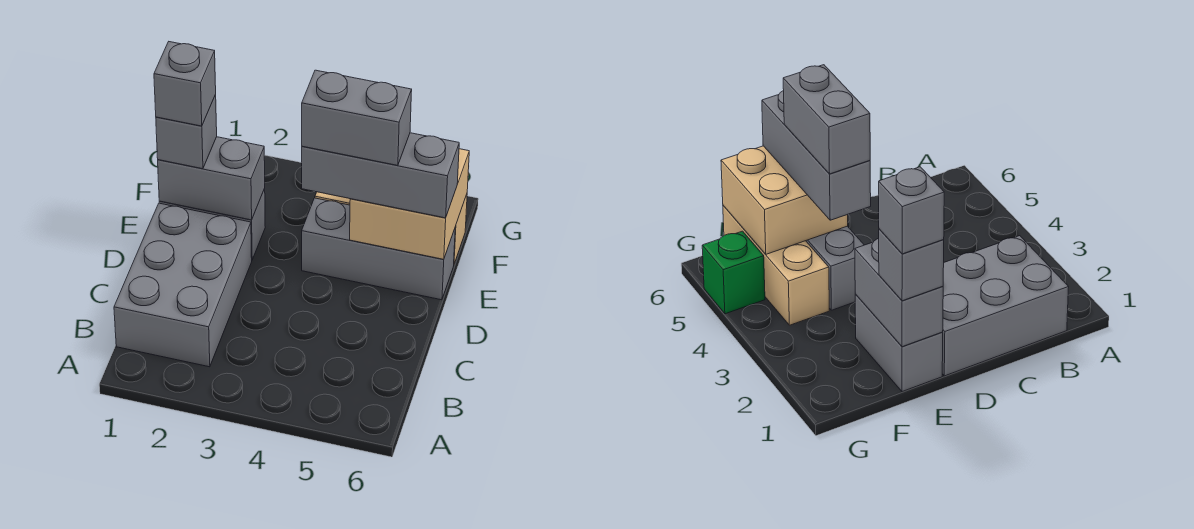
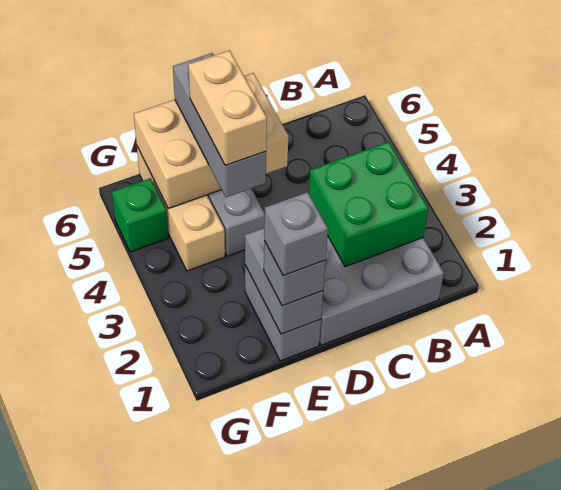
none -> green 2x2 brick [308,142,428,267]
grey 1x2 brick [302,70,412,165] -> tan 1x2 brick [188,50,267,165]
tan 2x2 brick [350,149,469,259] -> tan 2x3 brick [134,73,288,208]

